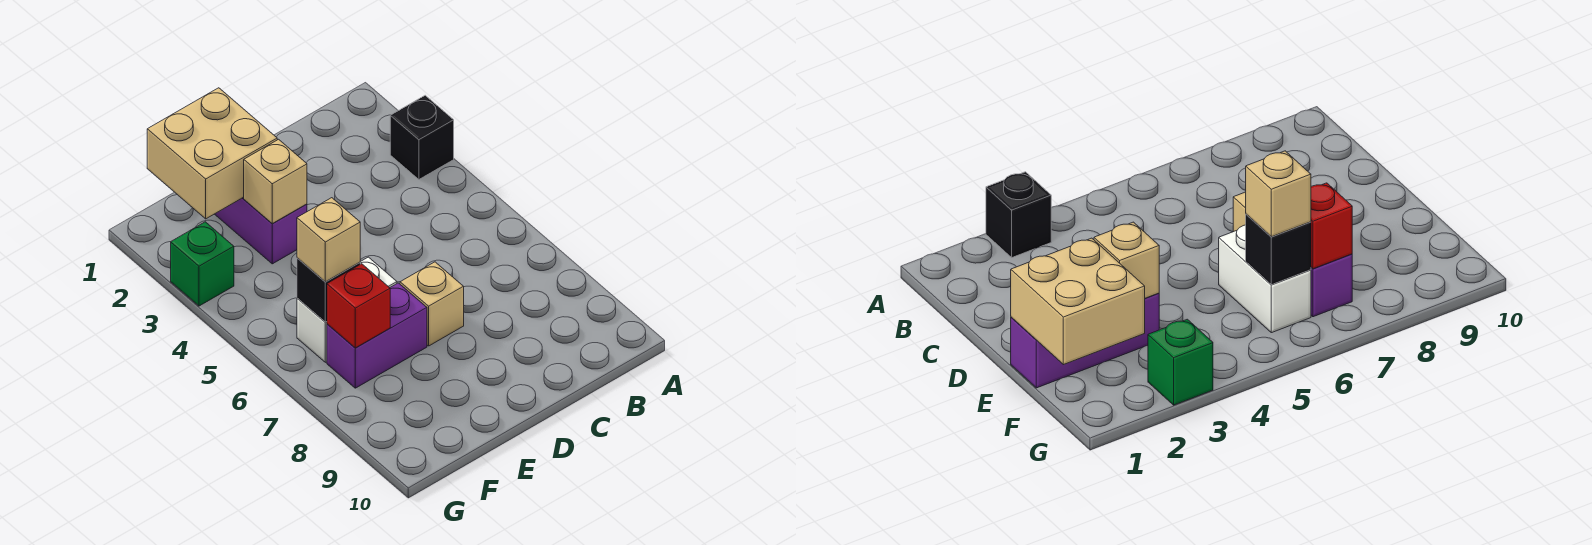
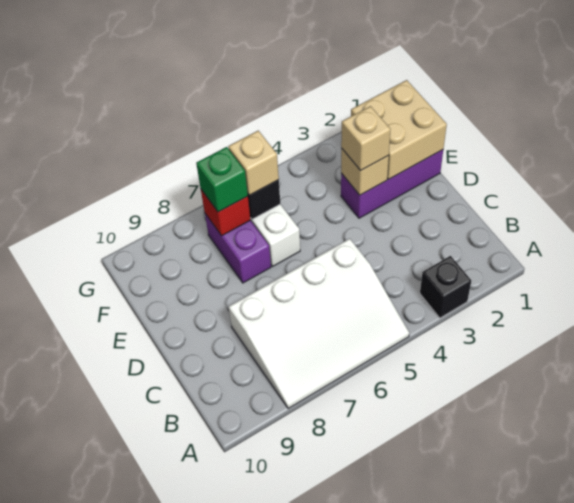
none -> white 3x4 slope [229,239,409,409]
tan 1x1 brick [400,262,464,346] -> tan 1x1 brick moved to [341,106,391,171]
green 1x1 brick [171,222,234,306] -> green 1x1 brick moved to [196,147,248,212]

